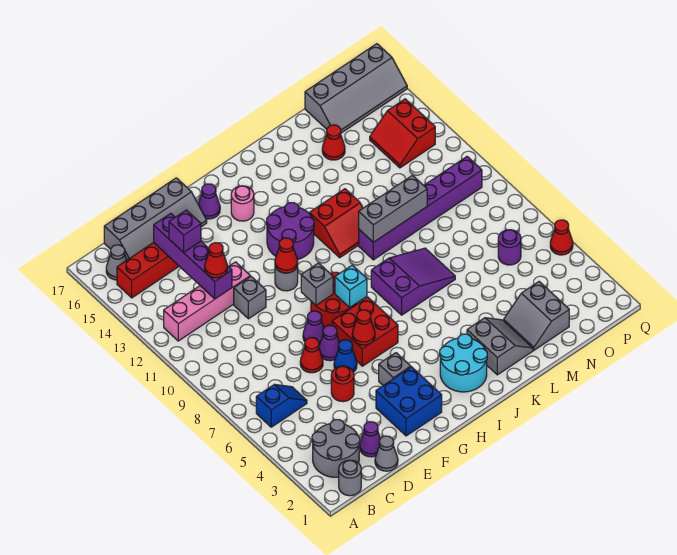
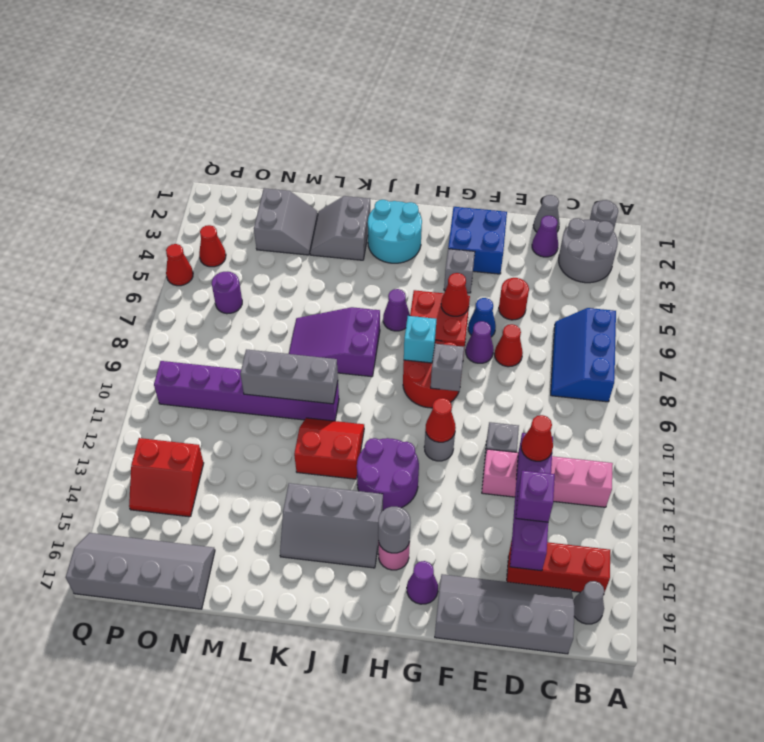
blue 1x2 slope [256,384,307,427] -> blue 2x3 slope [551,308,616,402]
purple 1x1 cone [303,311,324,345] -> purple 1x1 cone moved to [383,289,410,331]
none -> grey 1x1 round brick [378,507,411,553]
none -> grey 2x3 slope [280,483,383,568]
red 1x1 cone [322,125,345,160] -> red 1x1 cone moved to [199,225,226,267]
red 2x2 slope [370,99,435,168] -> red 2x2 slope turned to [129,438,204,517]

